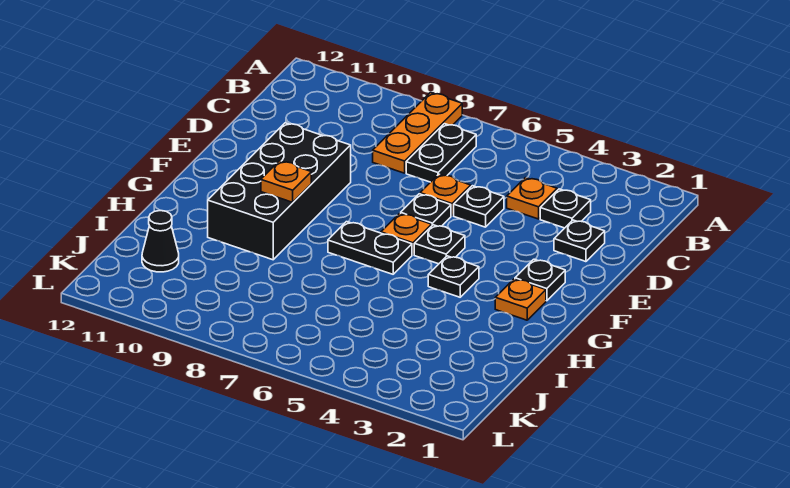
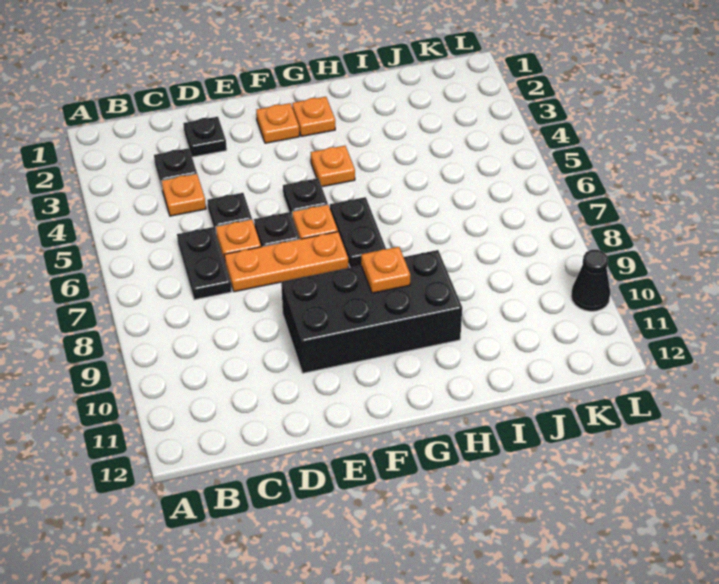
orange 1x3 plate [373,93,462,173] -> orange 1x3 plate moved to [224,232,348,292]
black 1x2 plate [406,124,476,182] -> black 1x2 plate turned to [177,227,232,300]
black 1x1 plate [515,259,565,301] -> orange 1x1 plate [256,103,299,143]
black 1x1 plate [428,256,479,297] -> orange 1x1 plate [311,146,355,187]
black 1x1 cone [142,211,179,272] -> black 1x1 cone moved to [571,250,610,311]

